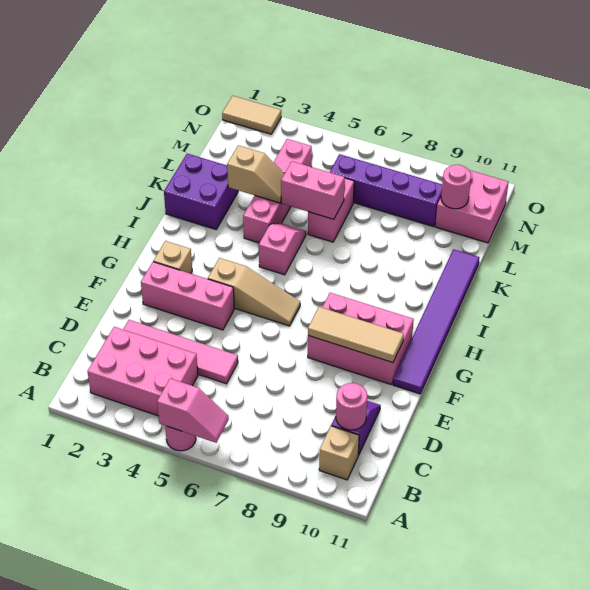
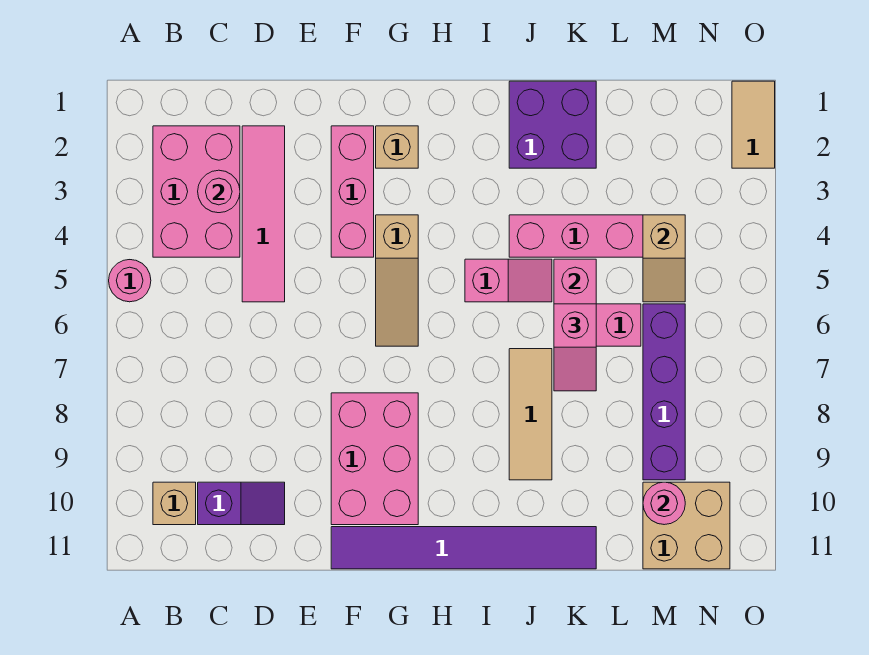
pink 1x2 slope [157,378,229,443] -> pink 1x2 slope moved to [554,304,596,391]
pink 1x1 round brick [336,383,367,430] -> pink 1x1 round brick moved to [198,170,240,213]
tan 1x3 tile [308,307,404,363] -> tan 1x3 tile moved to [509,349,552,480]
tan 1x2 slope [227,145,284,203] -> tan 1x2 slope moved to [643,215,685,302]
pink 2x2 brick [435,170,509,243] -> tan 2x2 brick [643,482,730,569]

